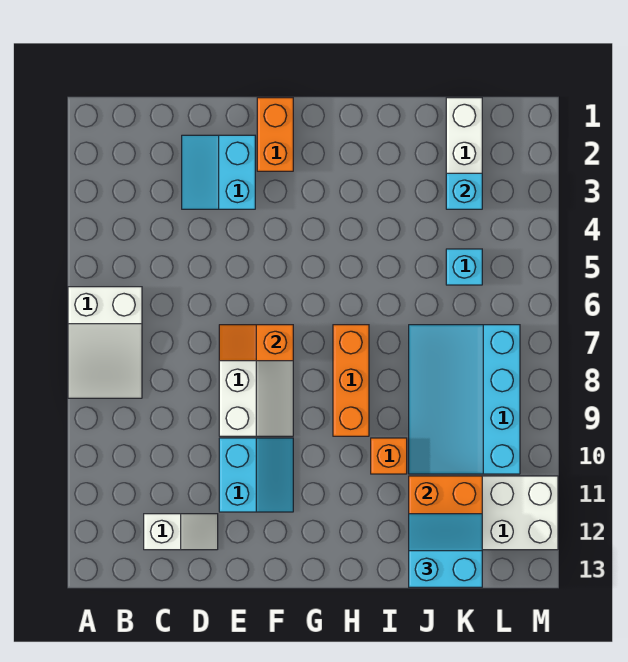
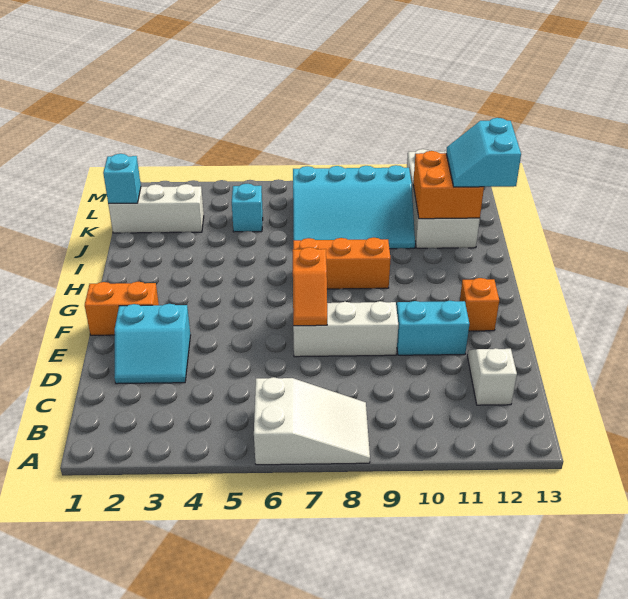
orange 1x1 brick [371,438,407,474] -> orange 1x1 brick moved to [460,278,499,331]
cyan 1x1 brick [446,173,482,209] -> cyan 1x1 brick moved to [103,154,141,204]

